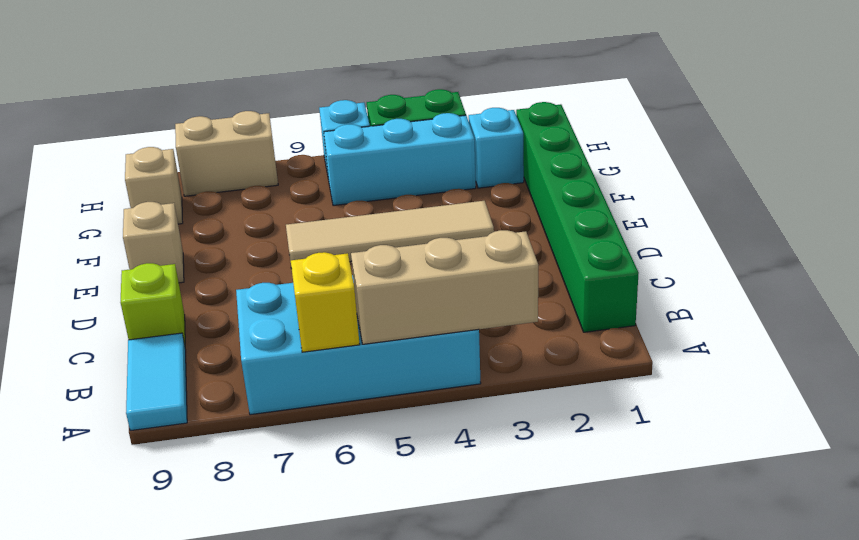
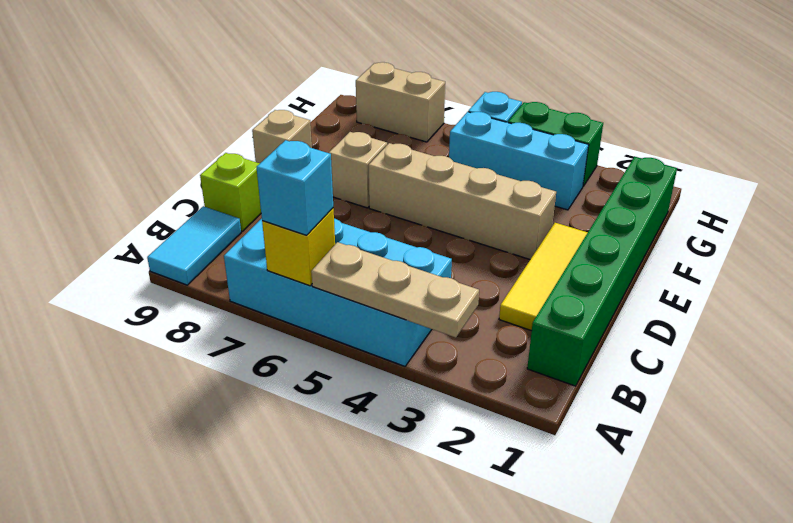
tan 1x3 brick [351,230,538,344] -> tan 1x3 plate [311,242,479,338]
none -> yellow 1x3 tile [499,223,588,331]
tan 1x4 tile [286,201,494,269] -> tan 1x4 brick [369,143,556,259]
cyan 1x1 brick [469,108,524,188] -> cyan 1x1 brick moved to [257,140,333,235]
tan 1x1 brick [125,147,183,224] -> tan 1x1 brick moved to [329,132,387,208]

